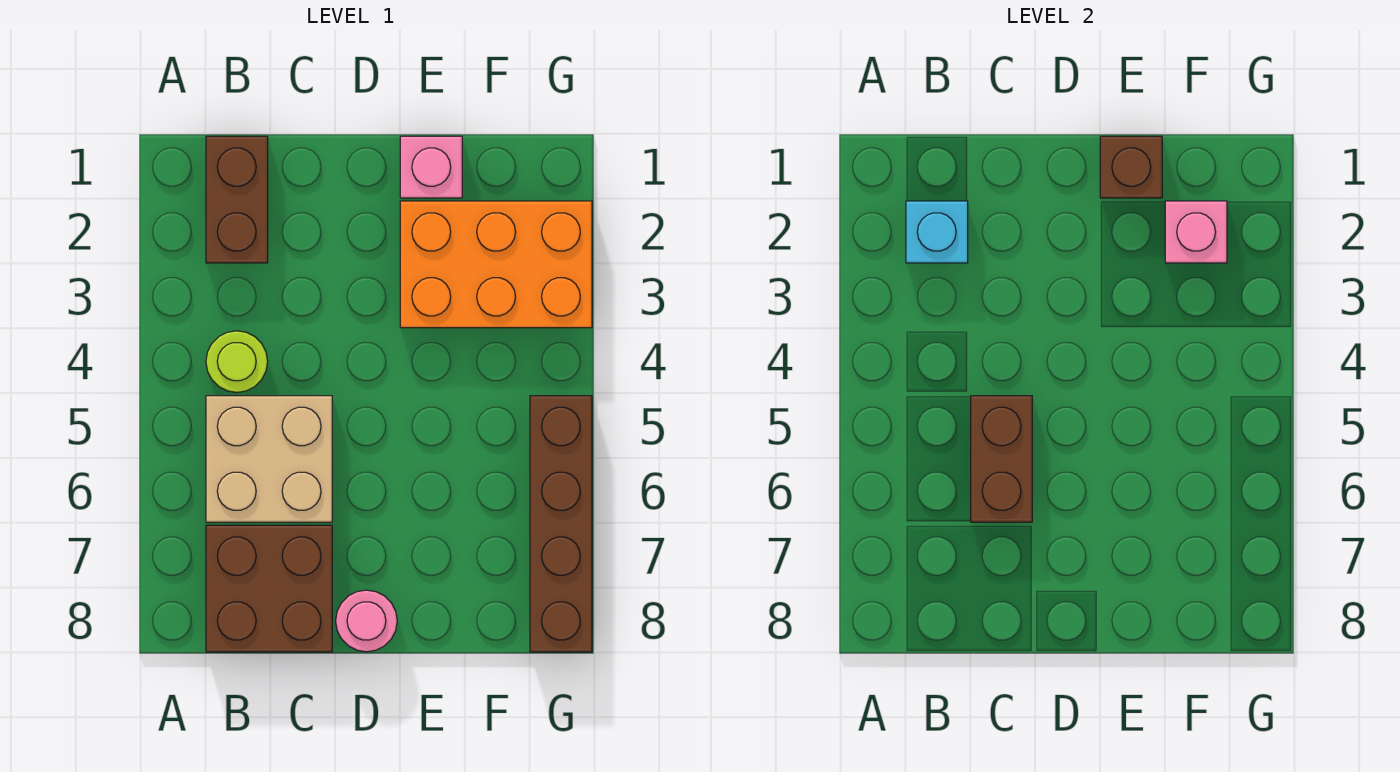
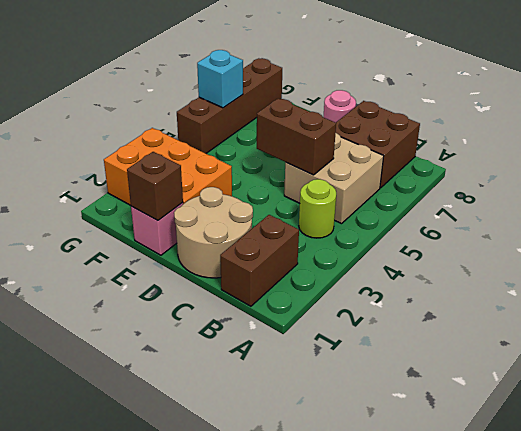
cyan 1x1 brick [906,201,968,263] -> cyan 1x1 brick moved to [197,50,243,108]
none -> tan 2x2 round brick [174,187,253,278]
brown 1x2 brick [971,396,1032,522] -> brown 1x2 brick turned to [257,98,336,175]
pink 1x1 brick [1165,201,1227,263] -> none

